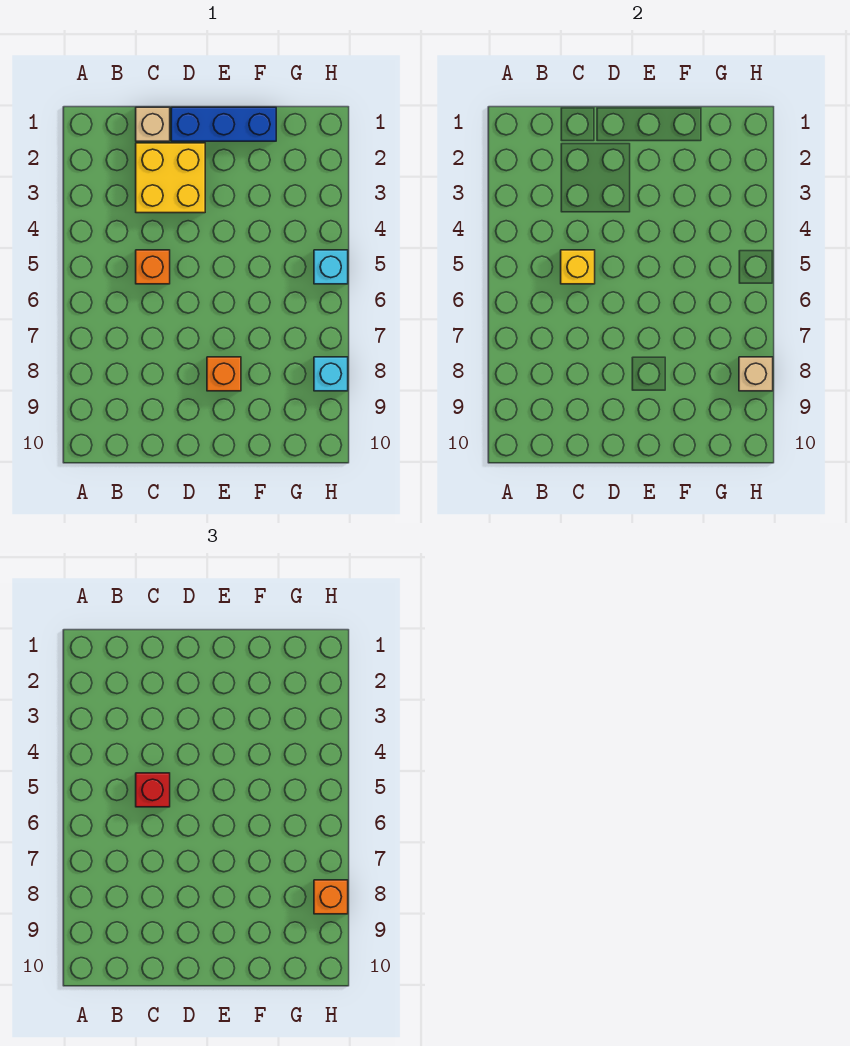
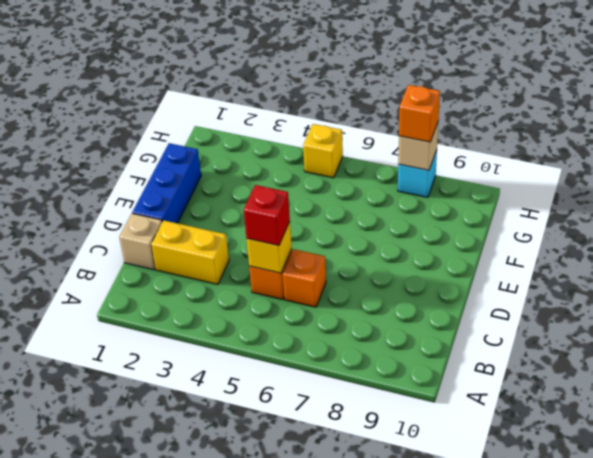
yellow 2x2 brick [136,143,205,213] -> yellow 1x2 brick [151,220,229,285]
orange 1x1 brick [207,357,241,391] -> orange 1x1 brick moved to [283,249,326,307]
cyan 1x1 brick [314,250,348,284] -> yellow 1x1 brick [303,124,343,178]

